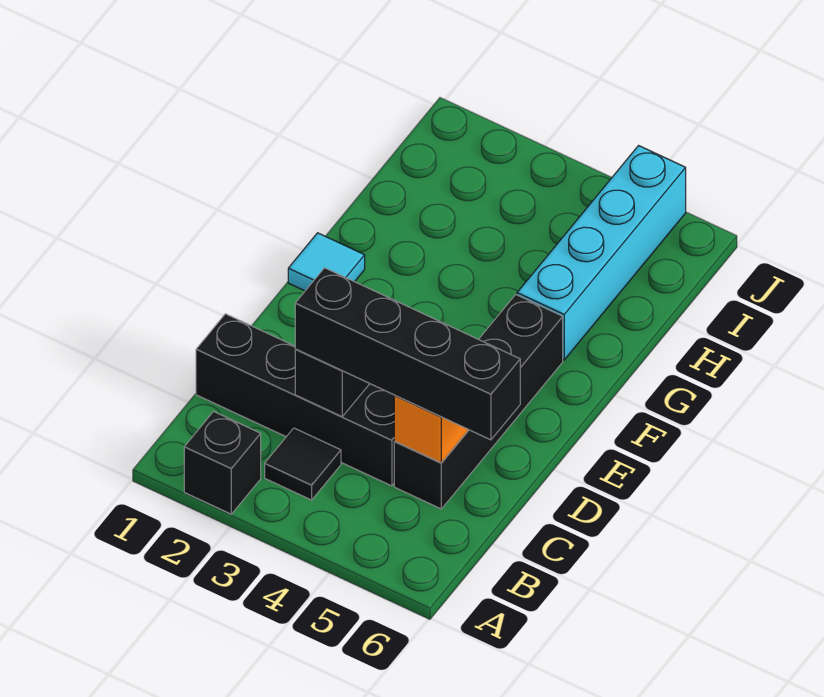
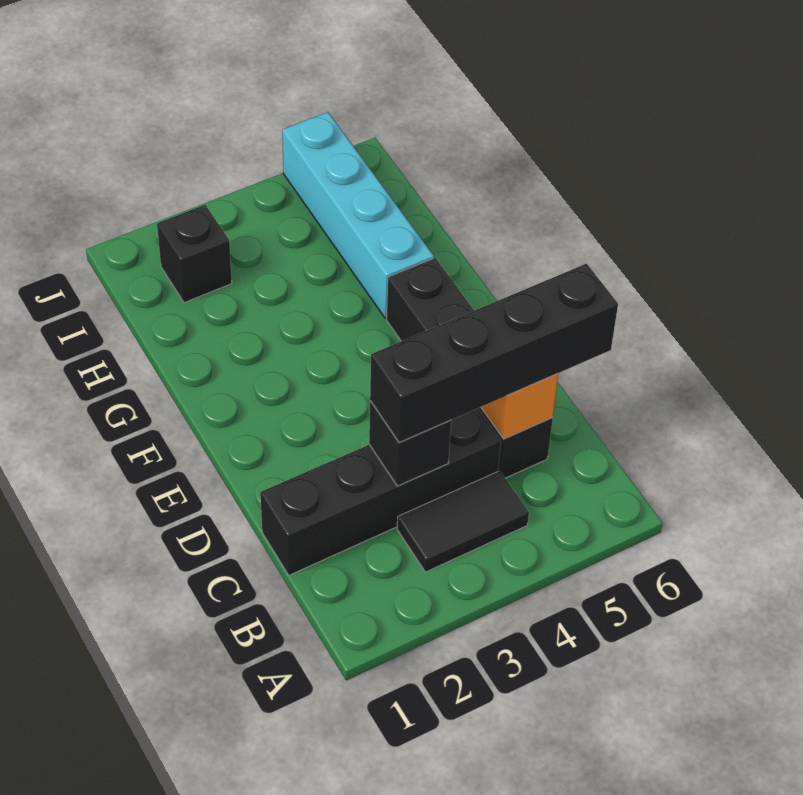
black 1x1 brick [184,411,261,514] -> black 1x1 brick moved to [157,205,232,303]
black 1x1 tile [265,428,341,500] -> black 1x2 tile [397,471,529,572]
cyan 1x1 tile [288,233,365,291] -> none

